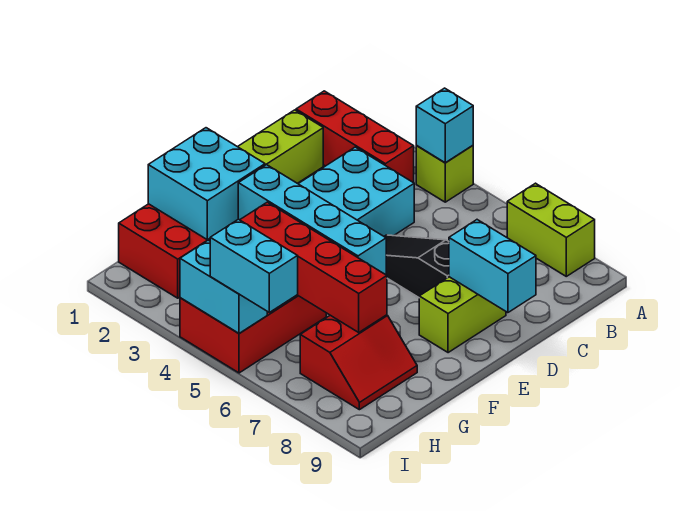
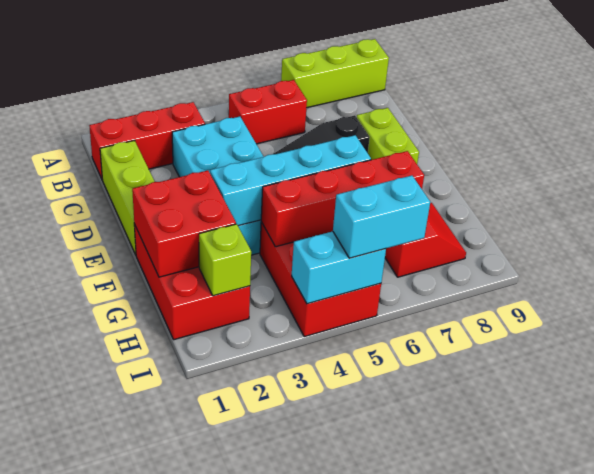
lime 1x1 brick [416,145,473,202] -> lime 1x1 brick moved to [199,224,251,296]
cyan 1x1 brick [416,88,473,163] -> none
lime 1x2 brick [507,183,595,276] -> lime 1x3 brick [281,39,389,108]
none -> red 1x2 brick [229,80,307,144]
cyan 1x2 brick [449,220,536,313] -> none
cyan 2x2 brick [148,128,265,240] -> red 2x2 brick [132,170,236,277]

